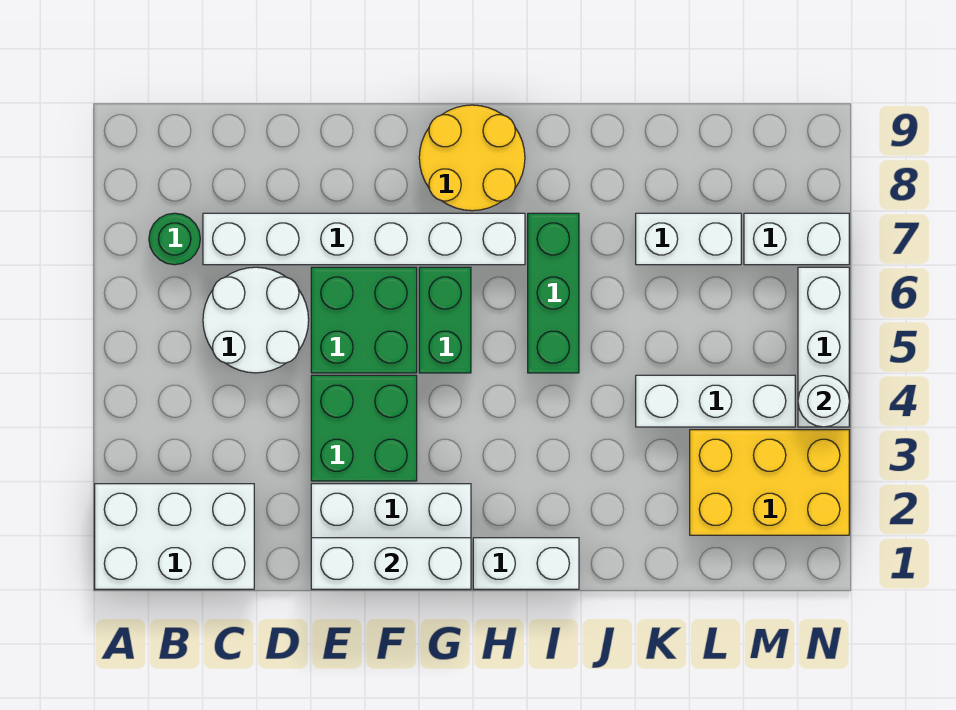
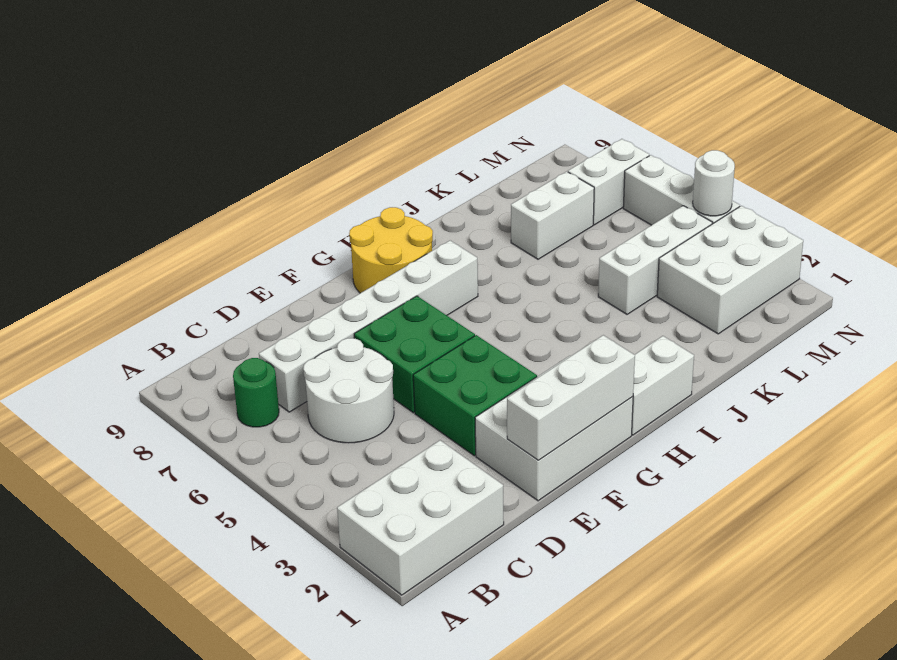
green 1x2 brick [419,267,471,373] -> none
green 1x3 brick [528,213,579,373] -> none
yellow 2x3 brick [690,430,849,535] -> white 2x3 brick [657,206,803,334]

